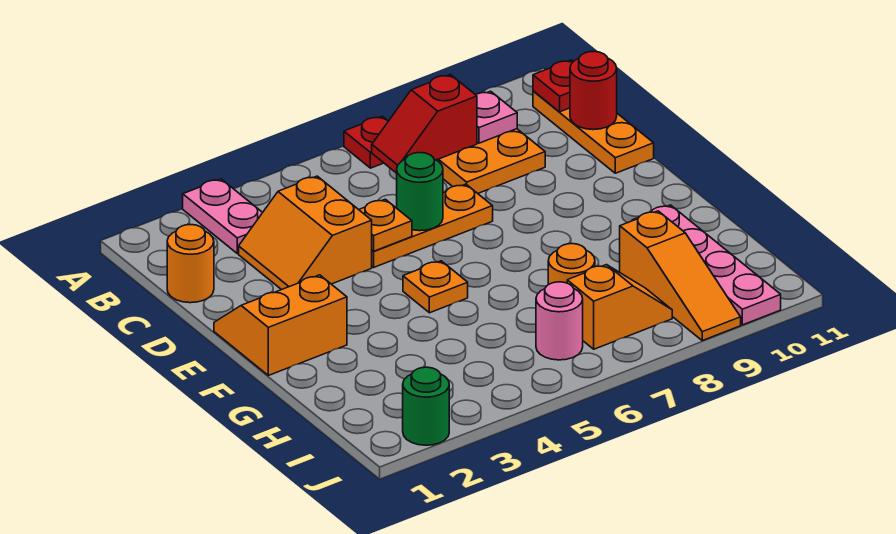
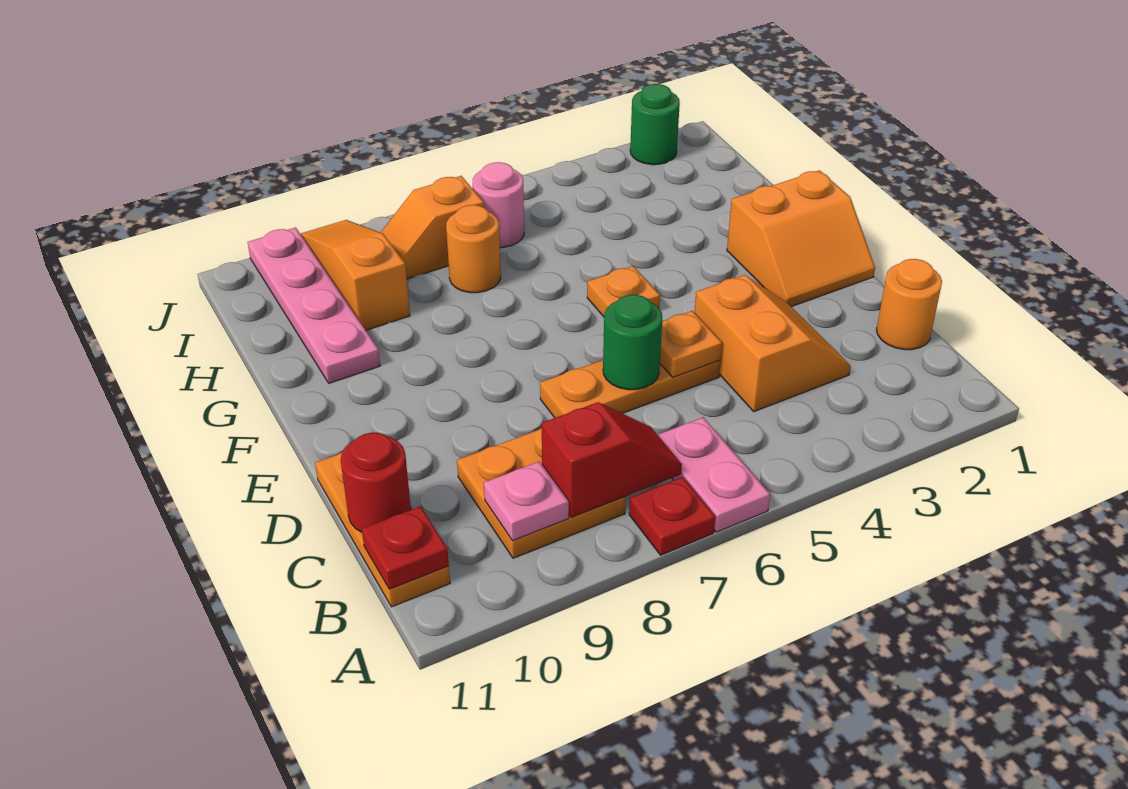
pink 1x2 plate [183,179,263,254] -> pink 1x2 plate moved to [658,417,770,532]

